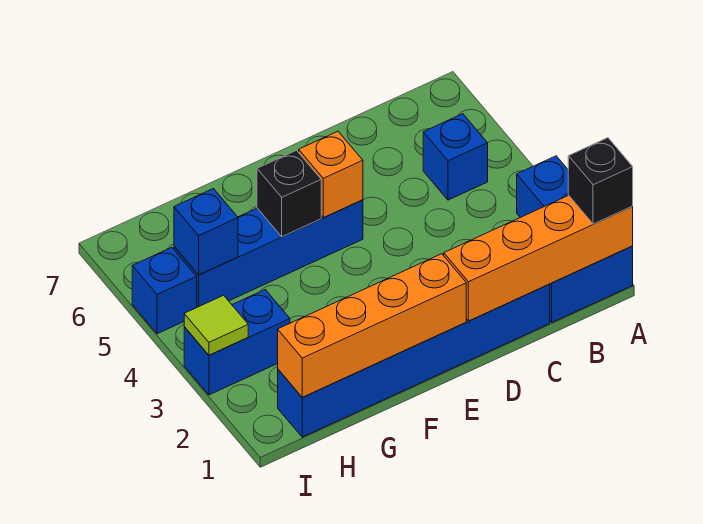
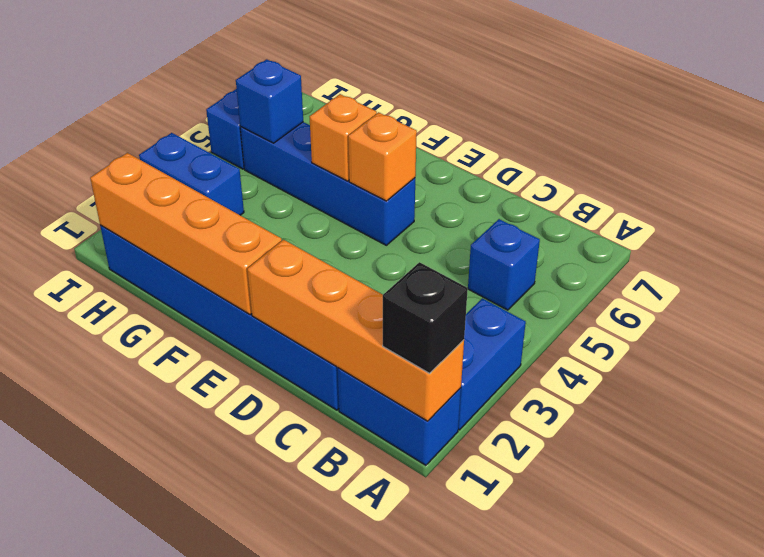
black 1x1 brick [257,150,321,237] -> orange 1x1 brick [309,94,377,181]
lime 1x1 tile [184,295,248,355] -> none

